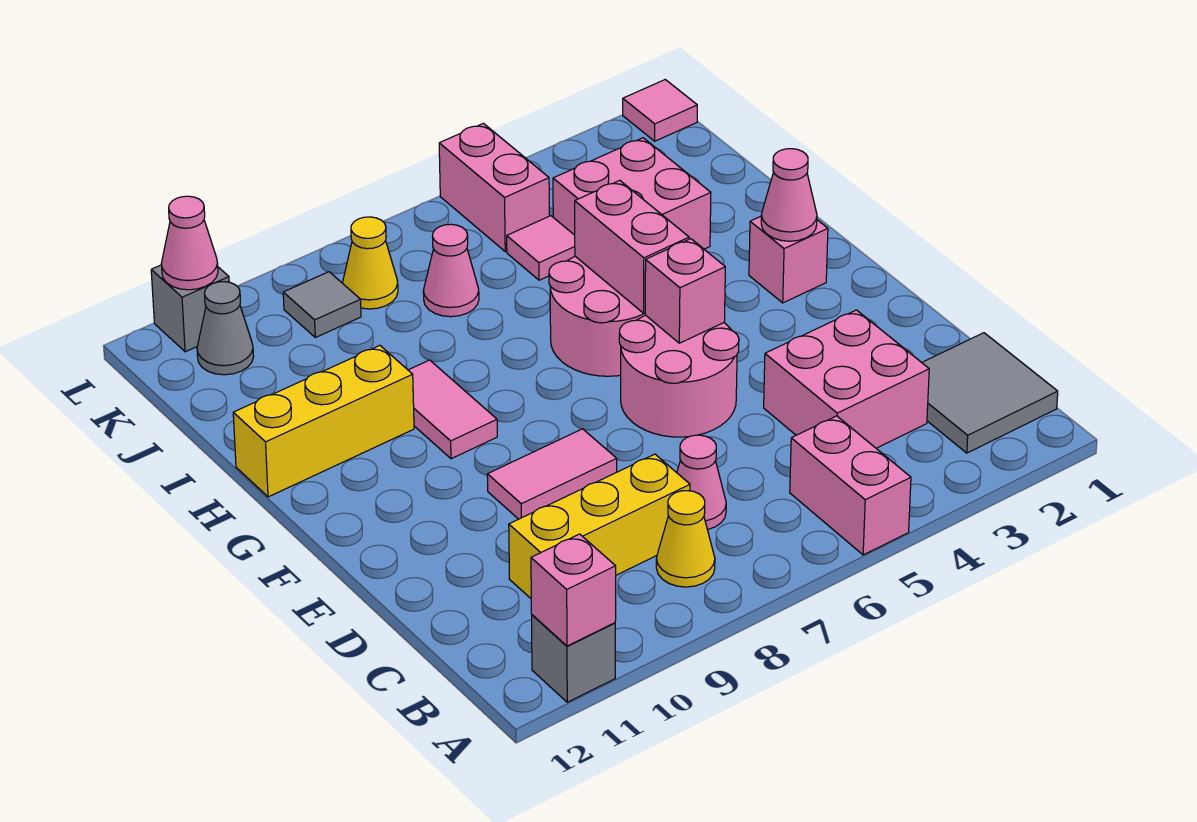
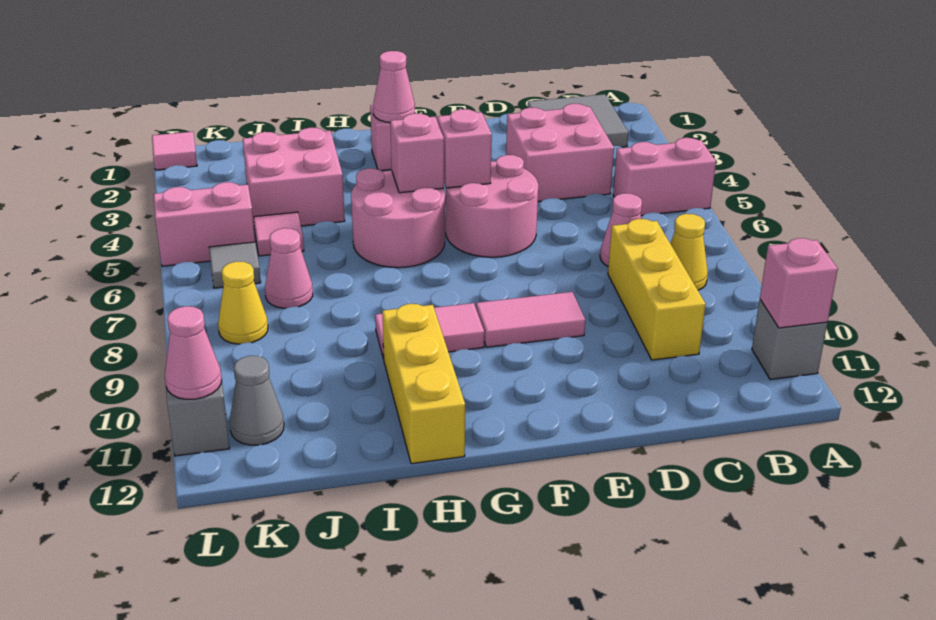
pink 1x2 tile [487,429,617,519] -> pink 1x2 tile turned to [476,292,585,347]
pink 1x2 brick [575,180,689,313] -> pink 1x1 brick [390,113,444,193]
grey 1x1 tile [283,272,361,337] -> grey 1x1 tile moved to [209,242,261,288]

